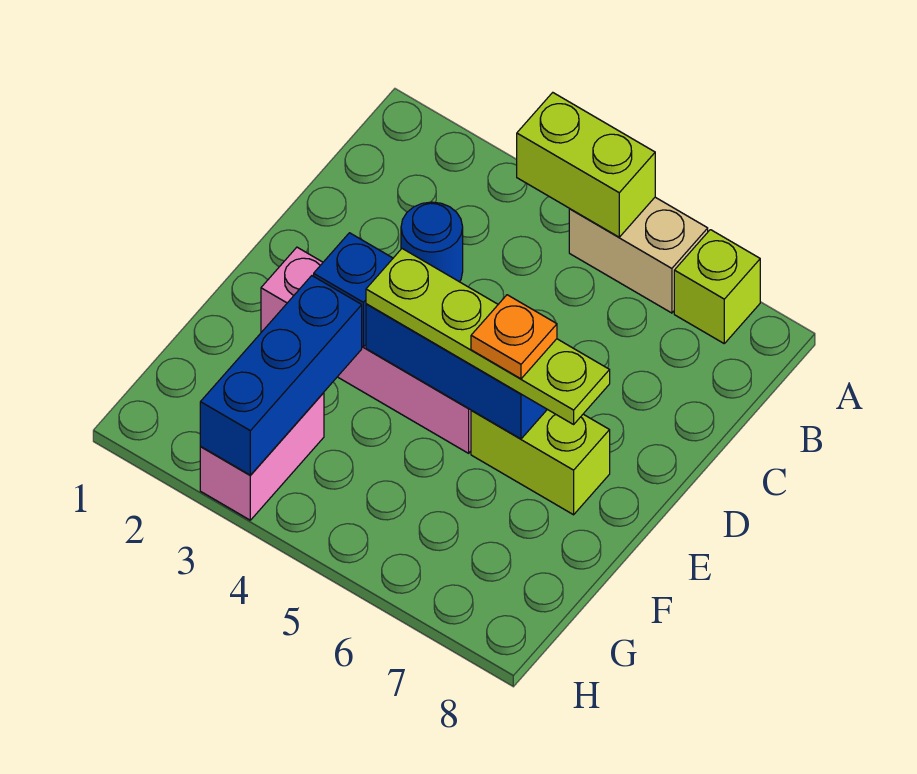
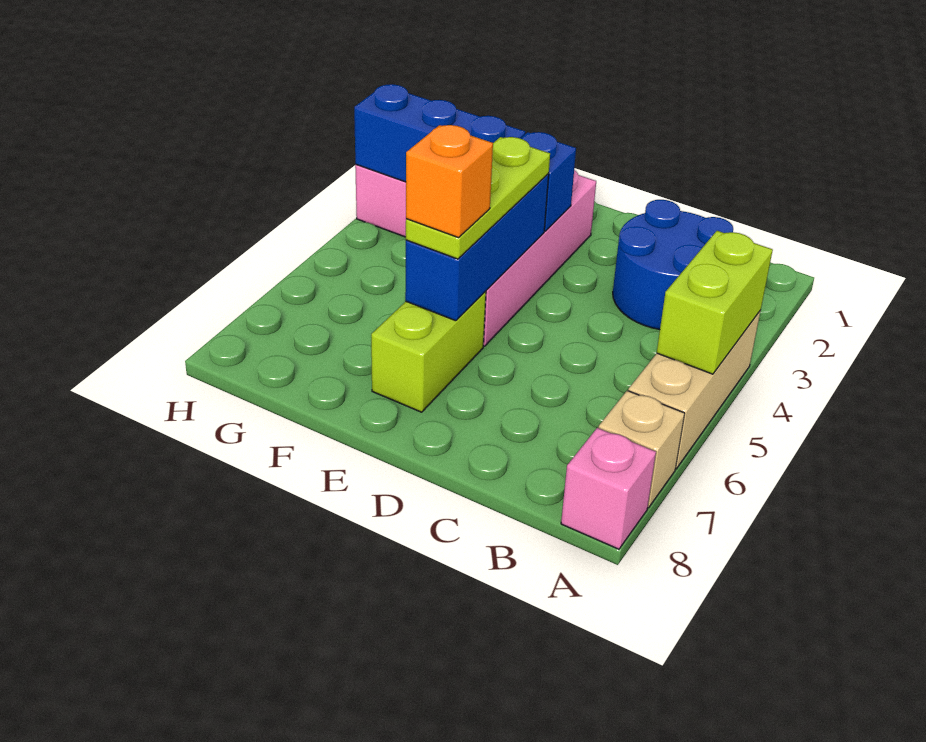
tan 1x2 brick [569,197,708,313] -> tan 1x3 brick [628,310,761,469]
lime 1x1 brick [674,230,760,343] -> tan 1x1 brick [598,391,685,508]
none -> pink 1x1 brick [561,428,656,549]
blue 1x1 round brick [401,202,463,282] -> blue 2x2 round brick [613,200,733,330]
lime 1x4 plate [366,249,610,424] -> lime 1x3 plate [406,137,550,259]
orange 1x1 plate [471,295,557,379] -> orange 1x1 brick [406,125,493,238]

